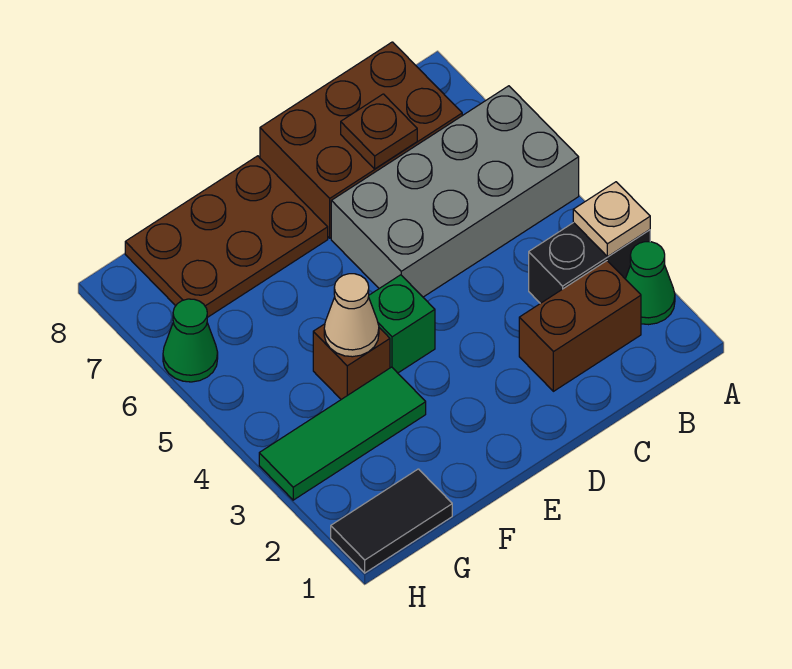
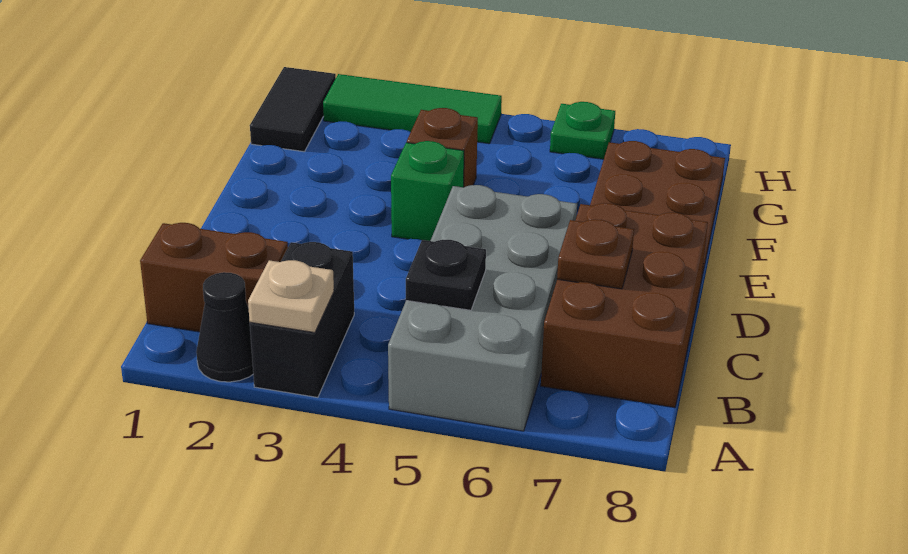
green 1x1 cone [625,242,675,325] -> black 1x1 cone [196,272,253,382]
brown 1x2 brick [519,261,641,391] -> brown 1x2 brick turned to [140,223,288,332]
none -> black 1x1 plate [406,240,486,310]
green 1x3 tile [259,367,426,500] -> green 1x3 tile turned to [323,74,502,144]
tan 1x1 cone [324,274,379,357] -> none
green 1x1 cone [163,299,218,382] -> green 1x1 plate [550,102,615,159]

